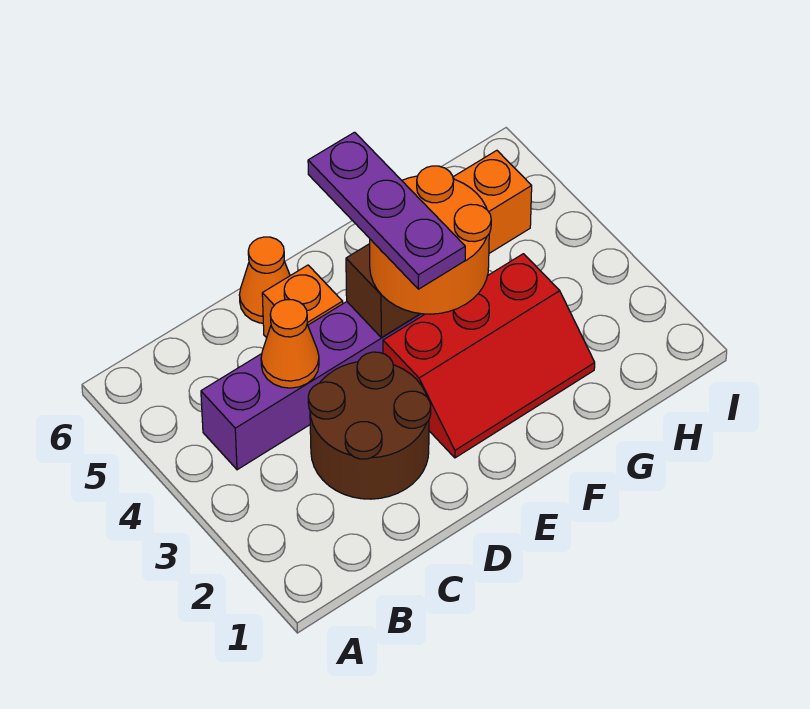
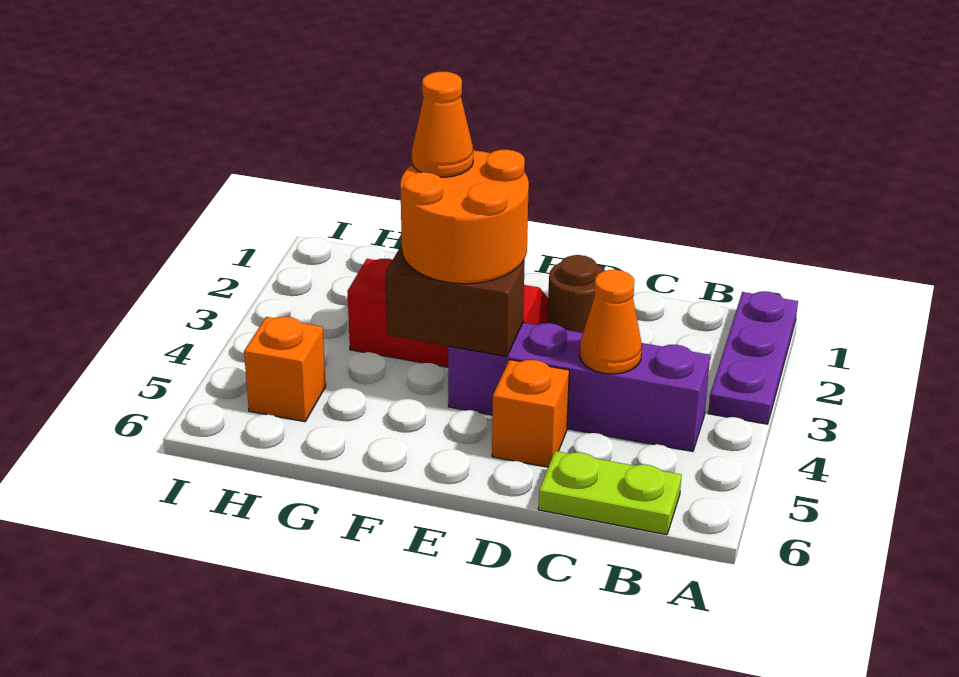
none -> lime 1x2 plate [538,451,682,535]
brown 2x2 round brick [308,352,431,499] -> brown 1x1 round brick [548,255,605,333]
orange 1x1 cone [239,237,290,323] -> orange 1x1 cone moved to [412,72,474,177]
purple 1x3 plate [308,132,465,289] -> purple 1x3 plate moved to [708,291,798,424]

